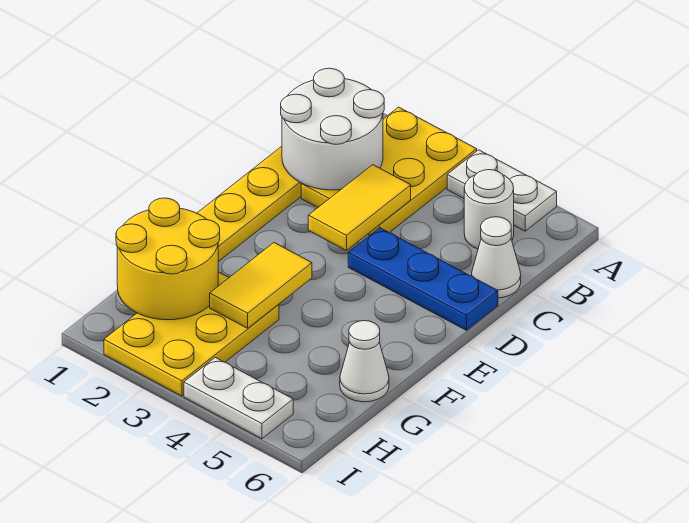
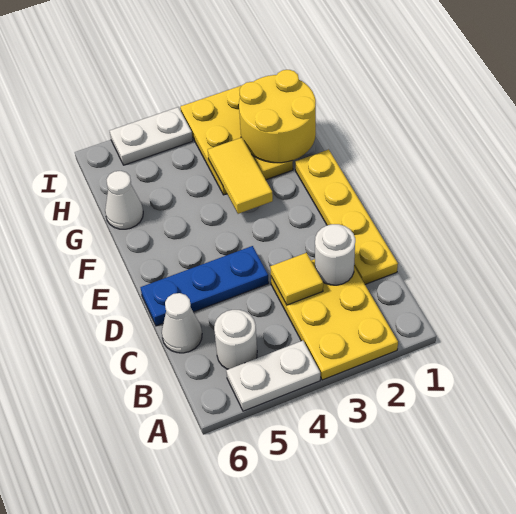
white 2x2 round brick [281,68,384,190] -> white 1x1 round brick [315,224,355,285]
yellow 1x2 tile [308,165,411,251] -> yellow 1x1 tile [270,253,323,305]

